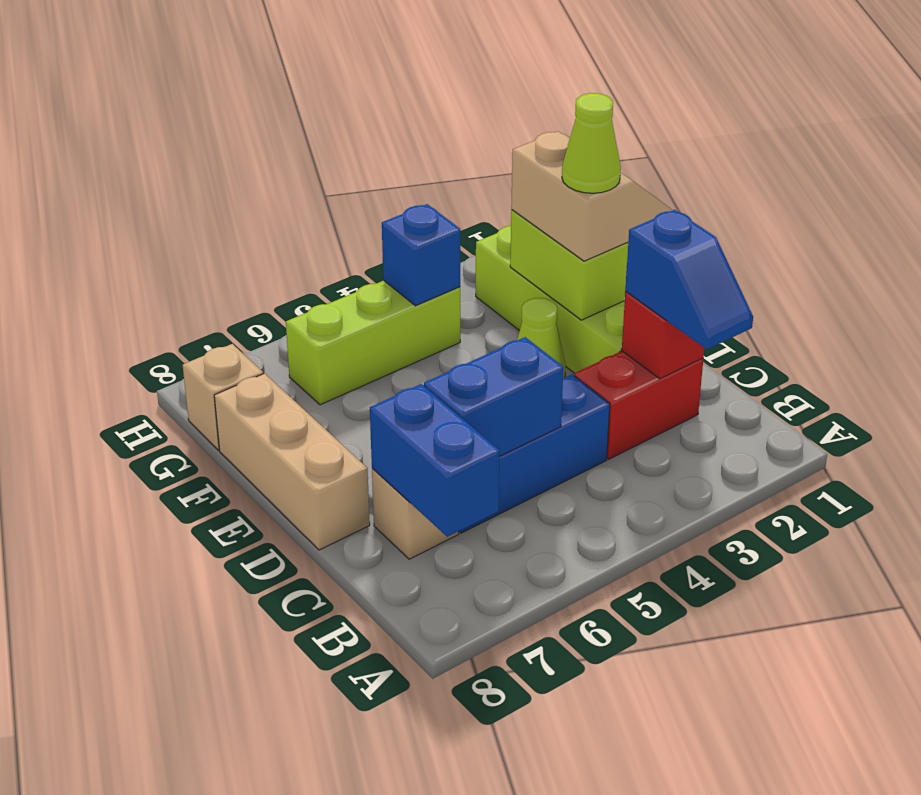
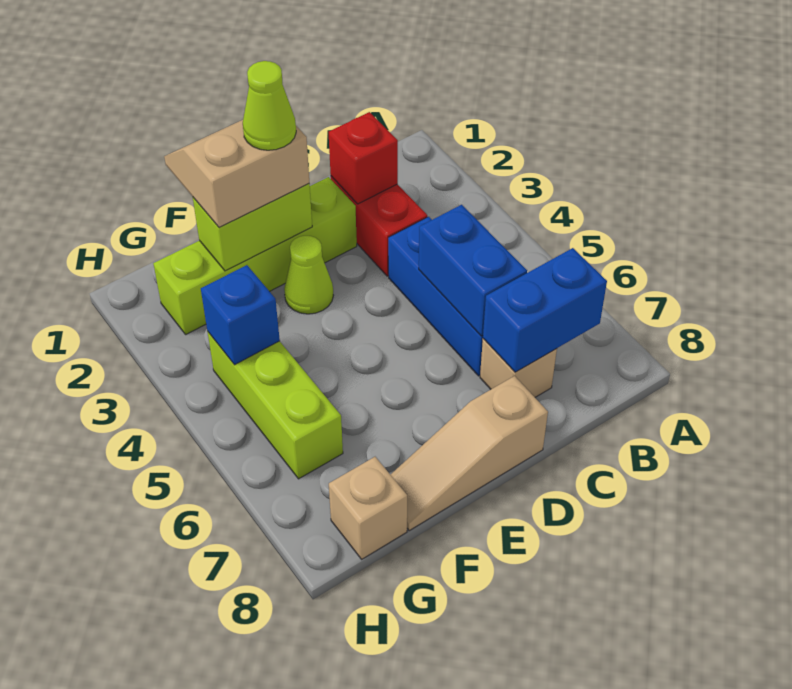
blue 1x2 slope [625,210,753,349] -> none
tan 1x3 brick [214,373,370,550] -> tan 1x3 slope [391,376,548,530]

